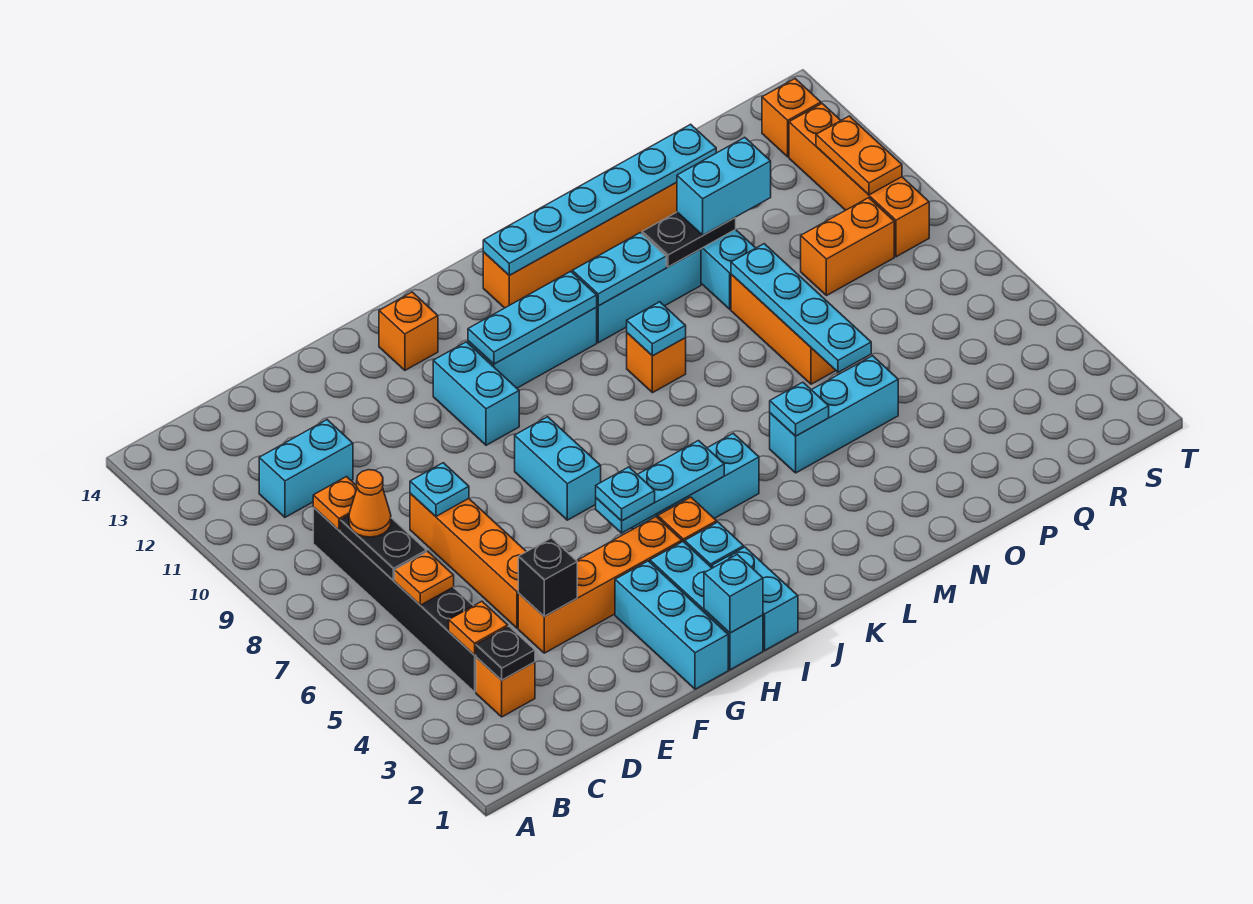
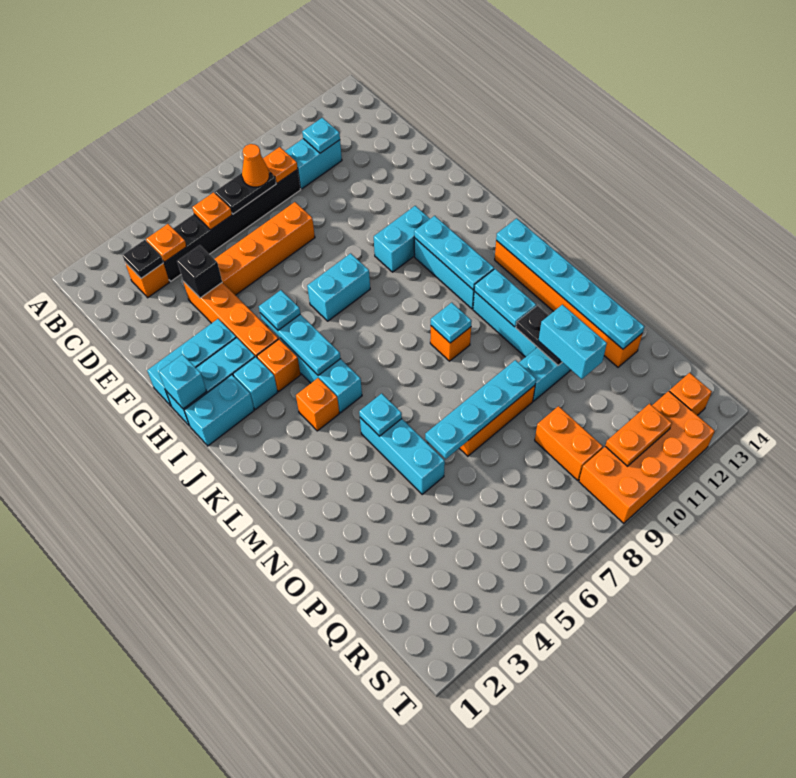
cyan 1x2 brick [259,420,353,517] -> cyan 1x2 brick turned to [285,139,342,189]
cyan 1x1 plate [410,463,469,516] -> cyan 1x1 plate moved to [302,118,340,153]
orange 1x1 brick [379,292,438,370] -> orange 1x1 brick moved to [296,378,339,431]
orange 1x4 brick [789,104,929,257] -> orange 2x4 brick [579,391,715,523]

